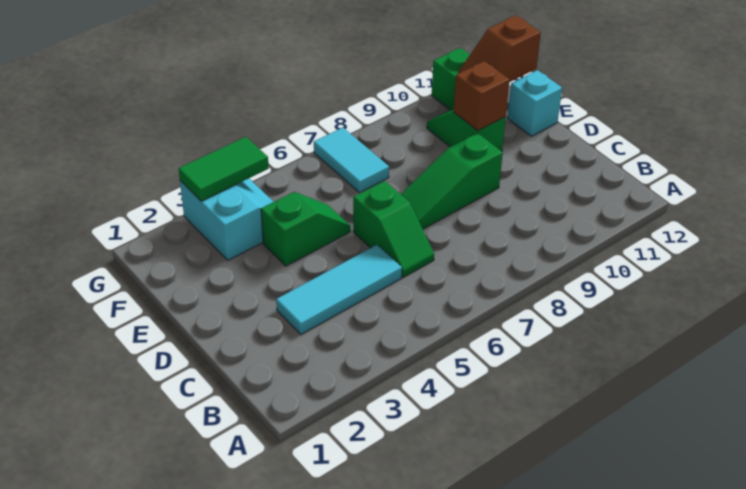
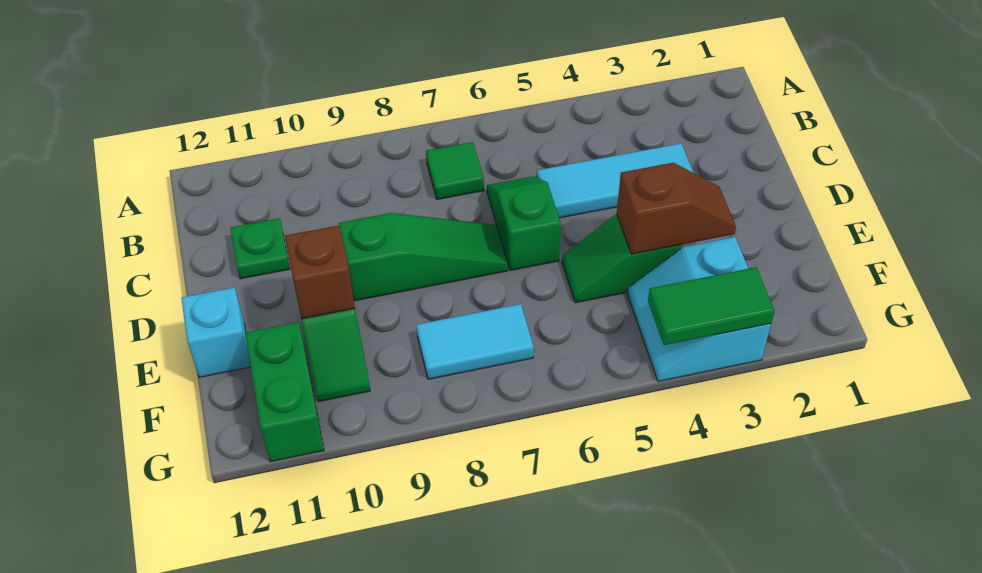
none -> green 1x1 tile [426,142,484,199]
none -> green 1x1 plate [231,218,290,279]
cyan 1x2 tile [314,128,389,193] -> cyan 1x2 tile turned to [416,304,534,379]
brown 1x2 slope [458,15,541,82] -> brown 1x2 slope moved to [617,163,736,254]

